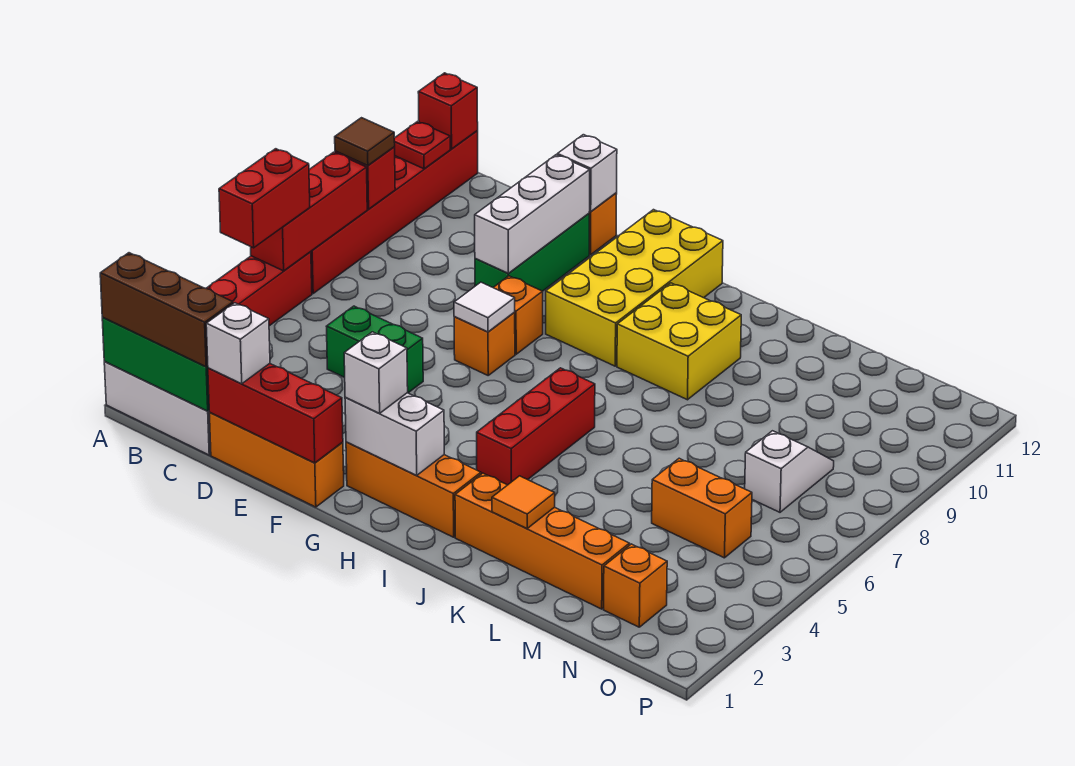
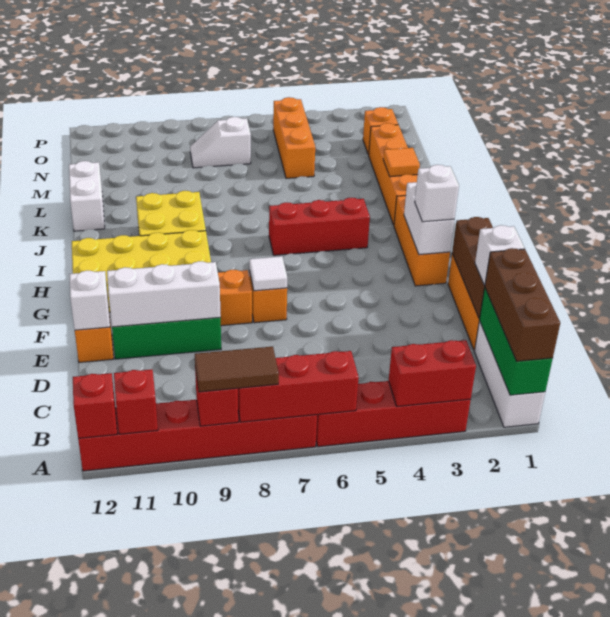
red 1x2 brick [219,149,310,248] -> red 1x2 brick moved to [389,340,476,407]
brown 1x1 tile [335,118,395,166] -> brown 1x2 tile [195,347,279,392]
red 1x1 plate [394,122,450,169] -> red 1x1 brick [114,369,158,434]
red 1x3 brick [208,364,343,463] -> brown 1x3 brick [452,217,493,319]
green 1x2 brick [326,306,423,393] -> none
none -> white 1x2 brick [69,161,105,231]
orange 1x2 brick [652,458,752,558] -> orange 1x3 brick [273,97,315,178]

